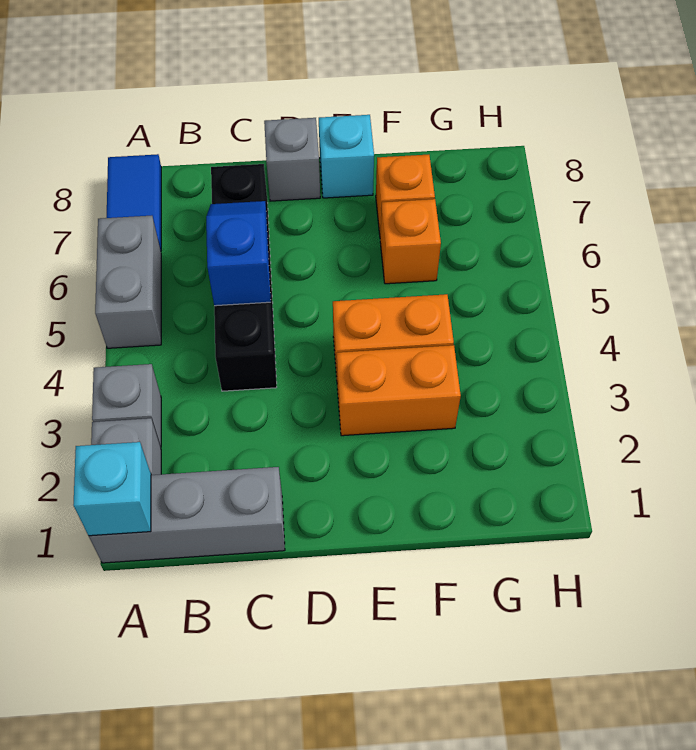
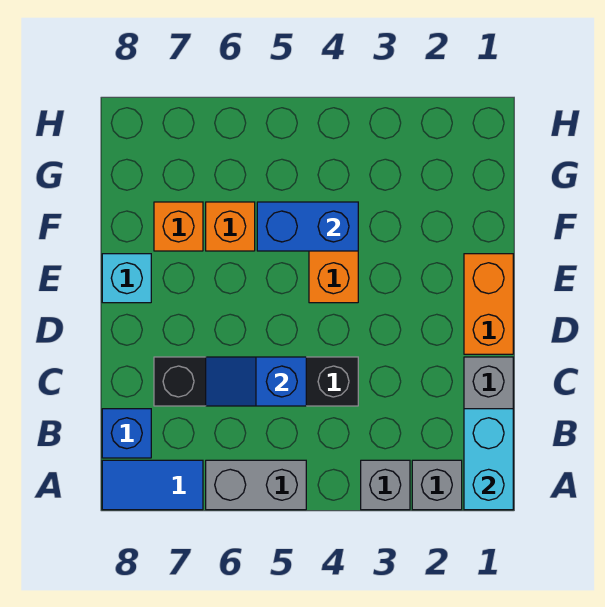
cyan 1x1 brick [73,442,151,536] -> cyan 1x2 brick [464,409,513,510]
none -> blue 1x1 brick [102,409,151,458]
grey 1x1 brick [264,118,320,201] -> none
orange 1x2 brick [337,345,461,436] -> orange 1x2 brick moved to [464,254,513,354]
none -> blue 1x2 brick [257,202,358,251]

